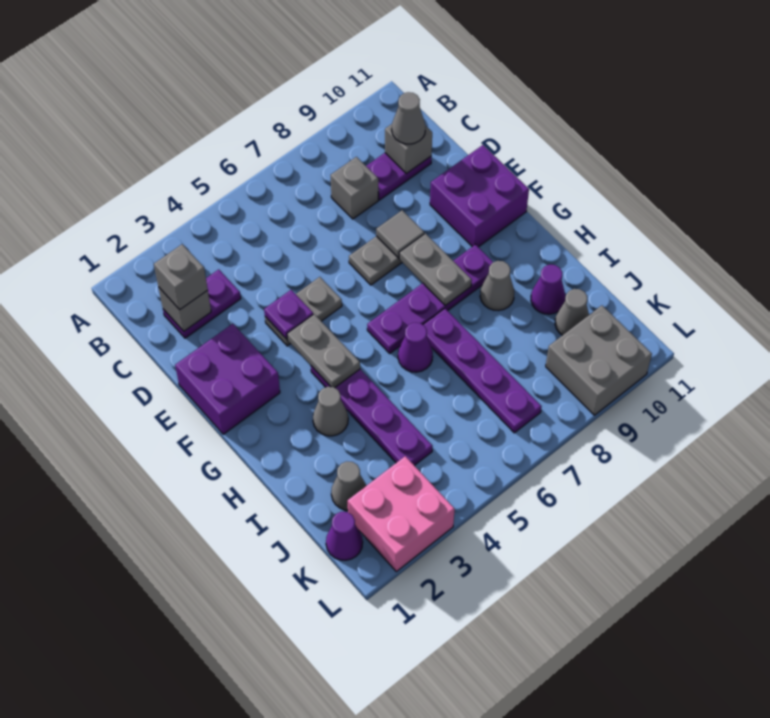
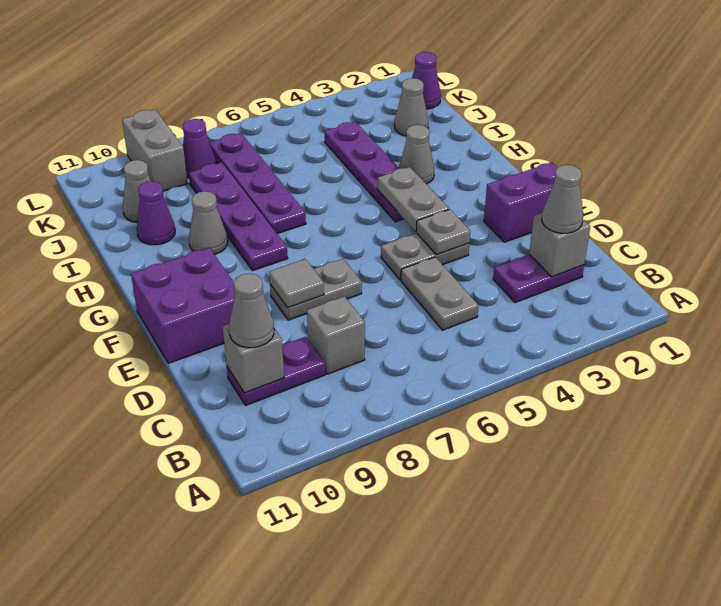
grey 1x1 brick [154,244,208,310] -> grey 1x1 cone [542,165,583,233]
purple 2x2 brick [175,324,280,434] -> purple 1x2 brick [484,162,558,242]
purple 1x1 plate [264,290,313,339] -> grey 1x1 plate [416,209,470,255]
grey 1x2 plate [399,233,472,306] -> grey 1x2 plate moved to [401,257,478,330]
purple 1x4 plate [367,244,493,353] -> purple 1x4 plate turned to [189,162,288,271]
purple 1x1 cone [398,323,433,372] -> purple 1x1 cone moved to [183,119,216,178]
pink 2x2 brick [348,456,455,571] -> none
grey 2x2 brick [546,306,652,415] -> grey 1x2 brick [122,110,188,191]

